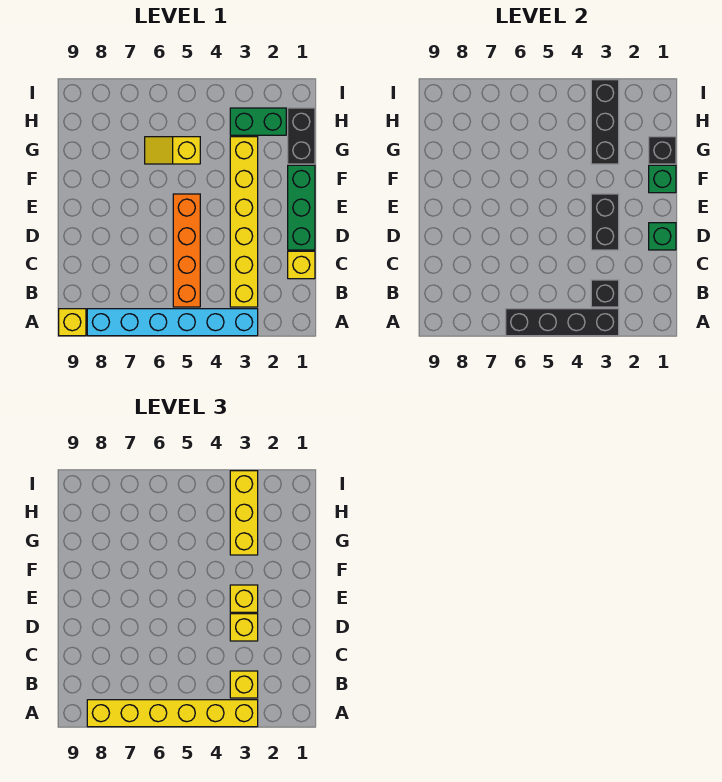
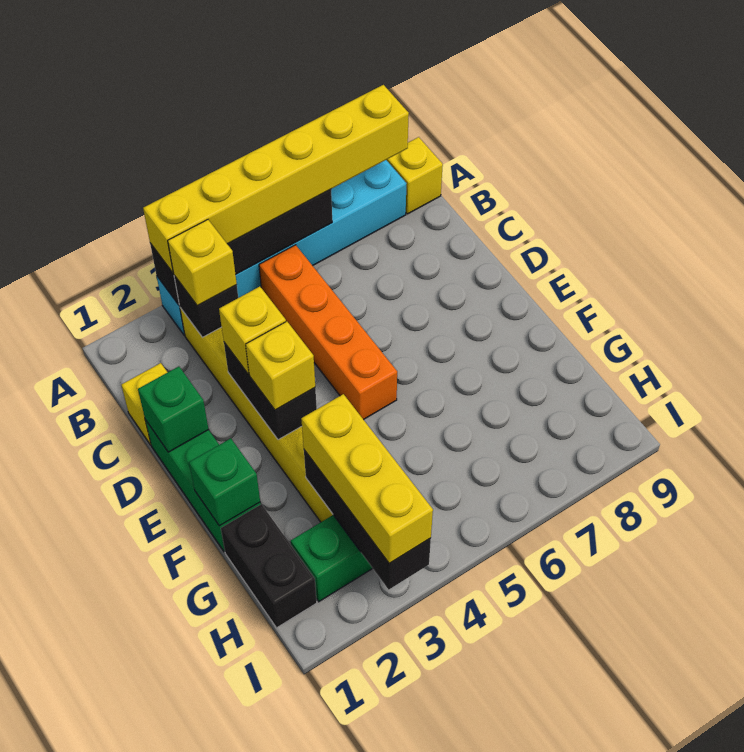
black 1x1 brick [649,137,676,164] -> none
yellow 1x2 slope [145,137,200,164] -> none

